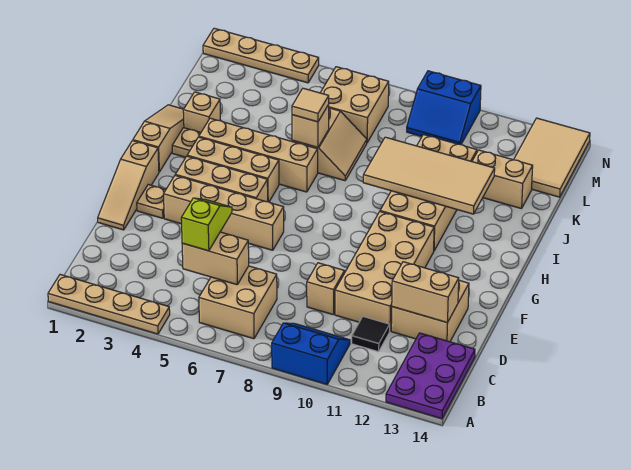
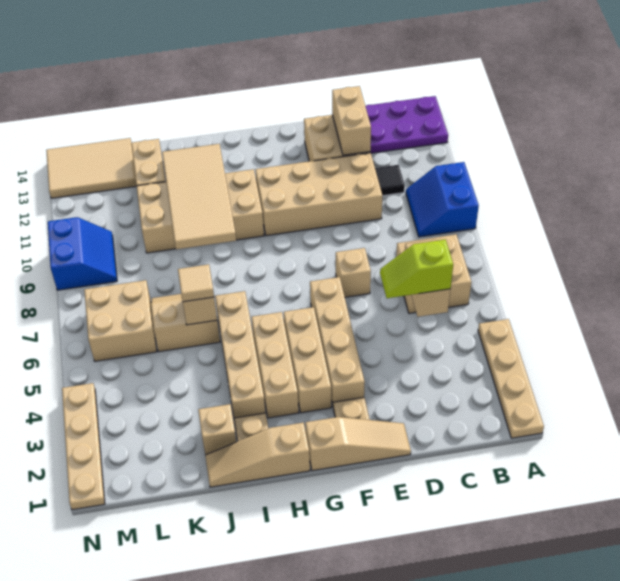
tan 1x1 brick [307,263,345,315] -> tan 1x1 brick moved to [336,248,371,297]

